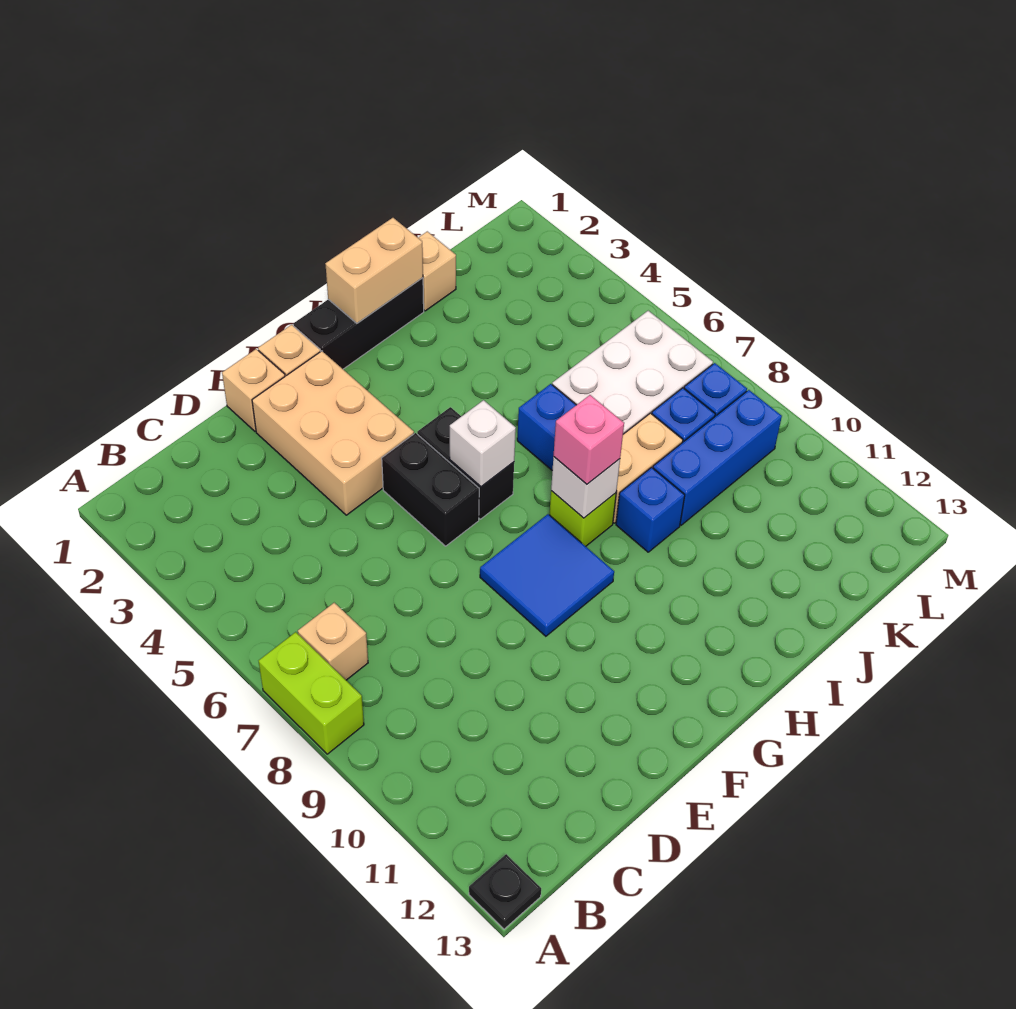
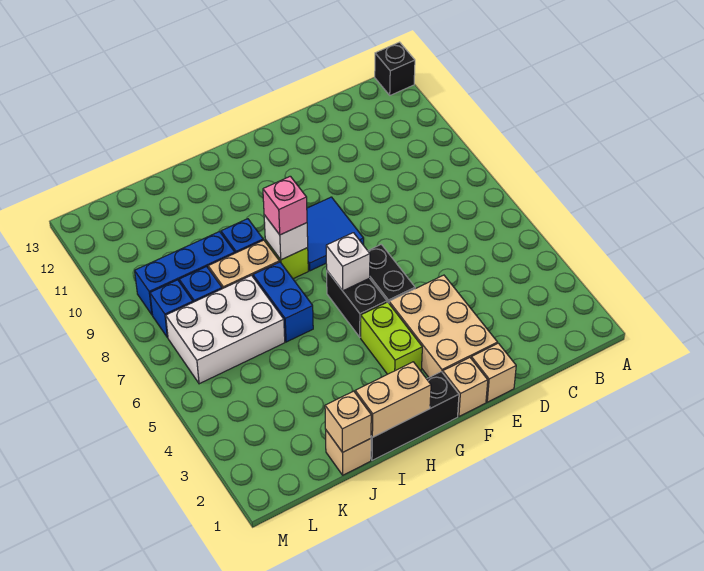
lime 1x2 brick [259,632,364,754] -> lime 1x2 brick moved to [361,302,422,374]
black 1x1 plate [469,854,541,929] -> black 1x1 brick [375,42,415,95]
tan 1x1 brick [298,603,368,680] -> tan 1x1 brick moved to [325,391,371,453]

